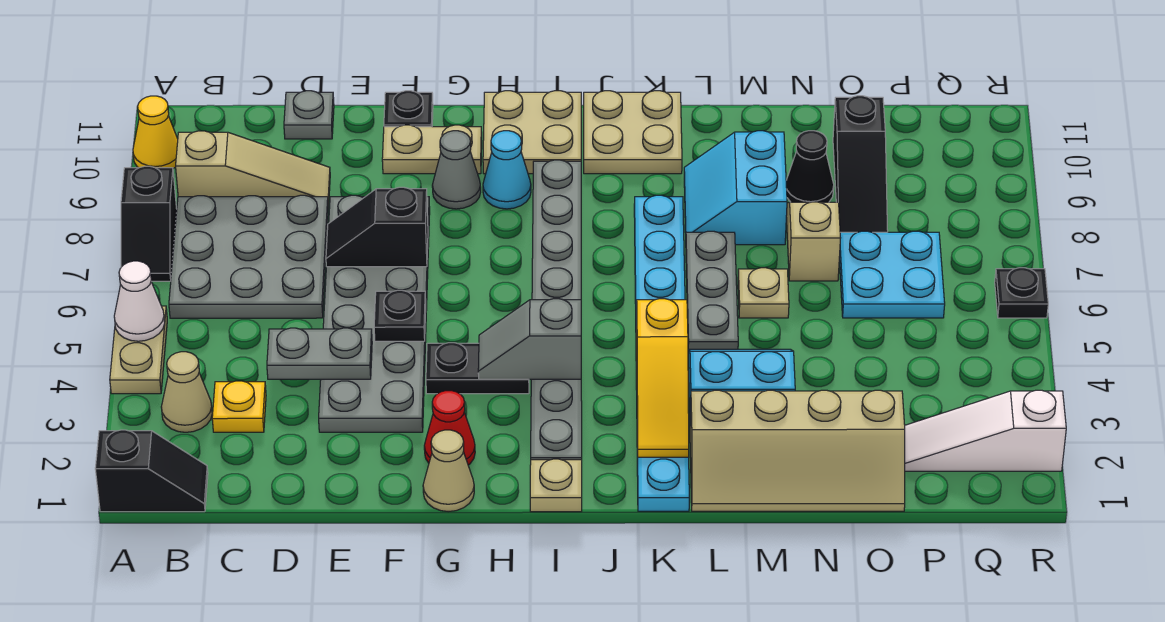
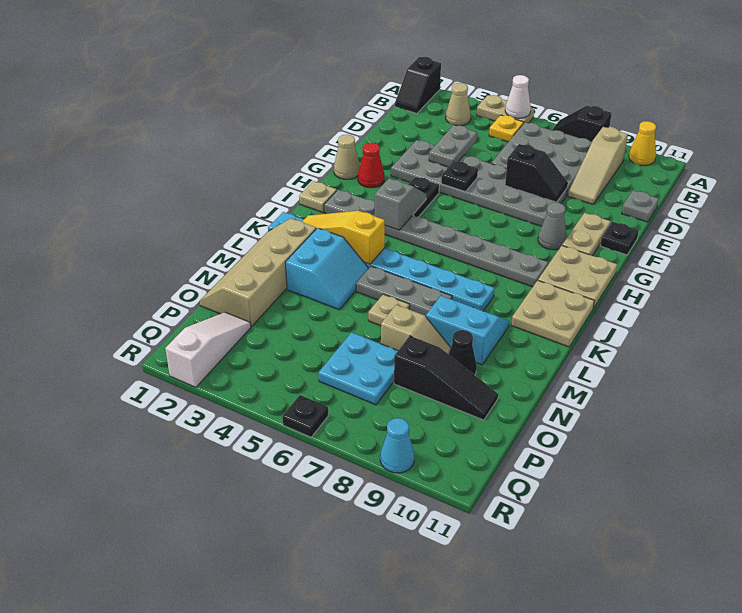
yellow 1x1 plate [212,381,266,432] -> yellow 1x1 plate moved to [489,115,524,142]
black 1x2 slope [326,187,428,267] -> black 1x2 slope turned to [505,144,568,202]
cyan 1x1 cone [483,131,531,209] -> cyan 1x1 cone moved to [380,418,414,473]
black 1x3 slope [833,96,888,232] -> black 1x3 slope turned to [394,336,498,420]

